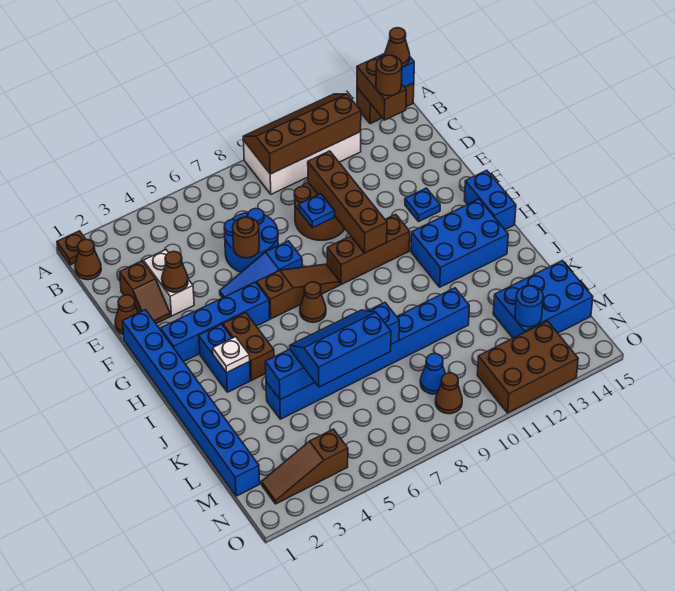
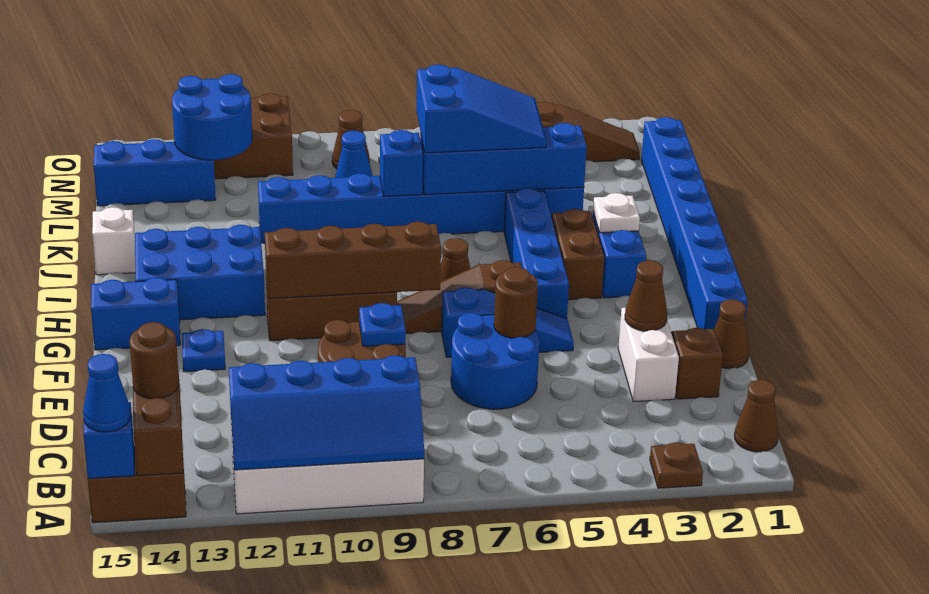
brown 1x1 plate [57,231,85,265] -> brown 1x1 plate moved to [650,442,703,488]
brown 2x4 slope [243,94,361,174] -> blue 2x4 slope [229,355,424,470]
brown 1x1 cone [385,28,410,67] -> blue 1x1 cone [83,354,131,432]
brown 1x4 brick [308,151,387,253] -> brown 1x4 brick turned to [265,222,441,299]
blue 1x4 brick [161,282,270,362] -> blue 1x4 brick turned to [504,188,569,318]
blue 1x2 brick [464,170,516,230] -> blue 1x2 brick turned to [91,277,180,350]
none -> white 1x1 brick [92,207,135,275]
blue 2x3 slope [290,310,391,387] -> blue 2x3 slope turned to [417,65,546,153]
blue 2x3 brick [493,261,593,338] -> blue 1x3 brick [94,139,216,206]
blue 1x1 round brick [515,286,543,327] -> blue 2x2 round brick [172,74,252,160]

